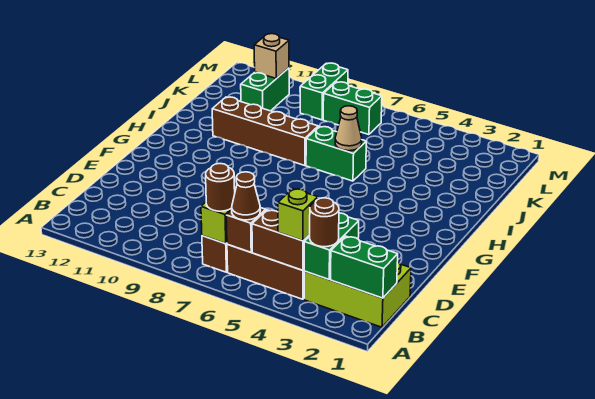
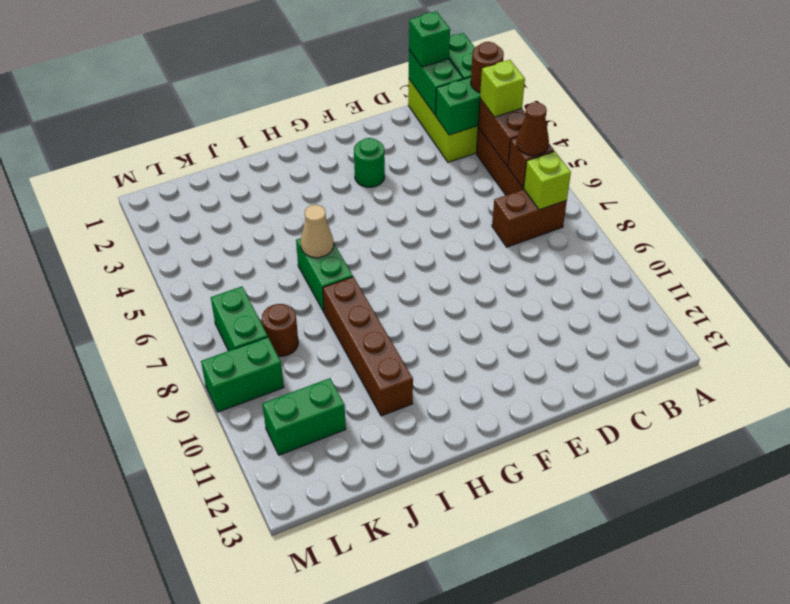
brown 1x1 round brick [206,164,235,211] -> brown 1x1 round brick moved to [262,304,298,356]
none -> green 1x2 brick [409,50,463,115]
none -> green 1x1 brick [409,11,450,67]
none -> green 1x1 round brick [354,138,385,187]
tan 1x1 brick [254,34,289,78] -> none

